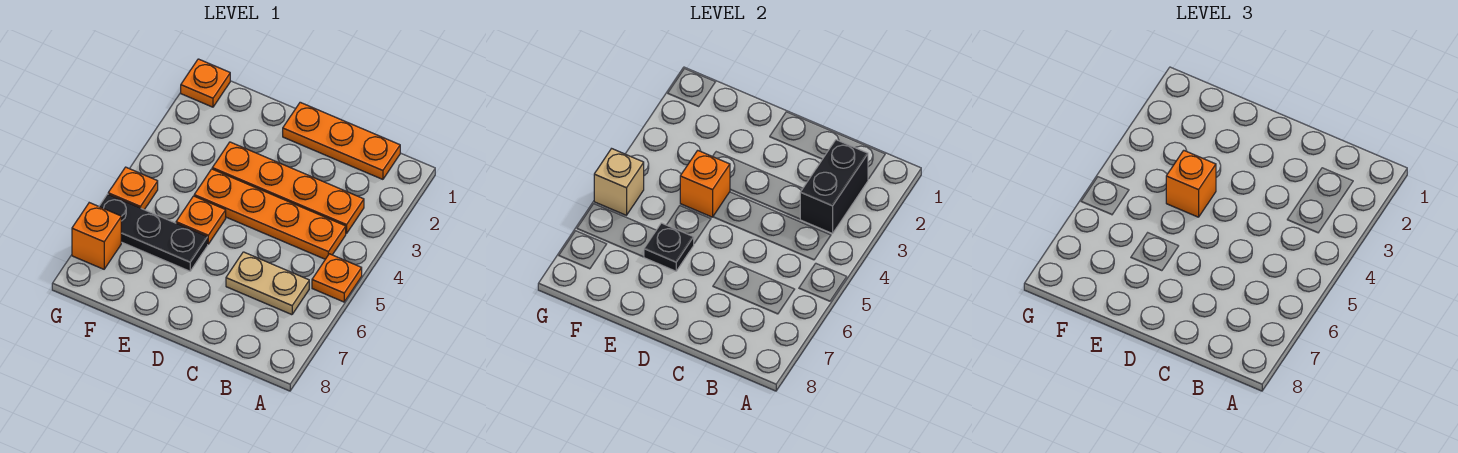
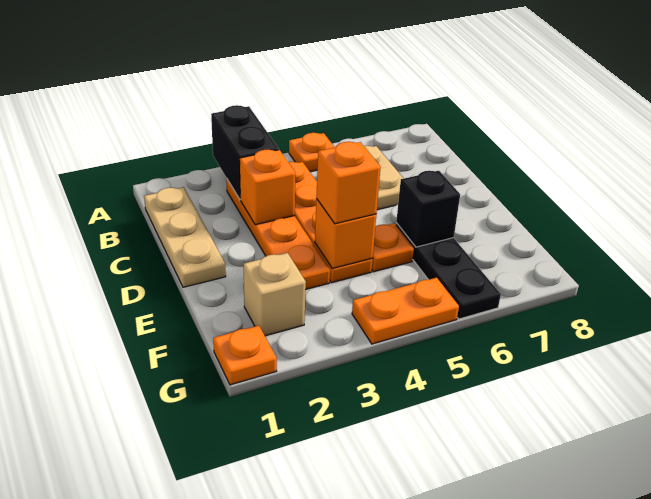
orange 1x3 plate [283,102,400,179] -> tan 1x3 plate [144,187,226,287]
black 1x2 brick [800,140,868,234] -> black 1x2 brick turned to [211,105,279,200]
black 1x1 plate [644,223,694,271] -> black 1x1 brick [396,171,460,247]
orange 1x1 plate [108,167,158,210] -> orange 1x2 plate [352,278,459,344]
tan 1x1 brick [594,149,644,215] -> tan 1x1 brick moved to [243,253,306,336]
orange 1x1 brick [72,203,121,269] -> orange 1x1 brick moved to [240,150,296,225]

